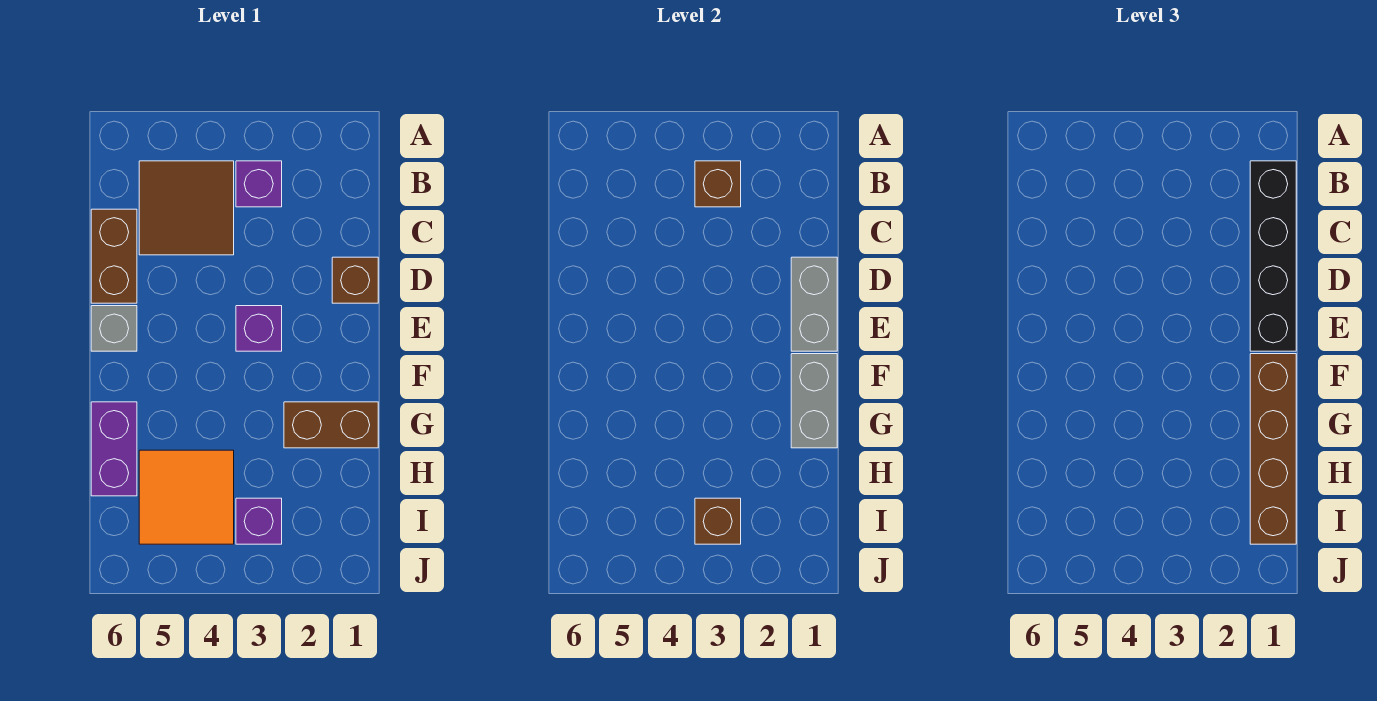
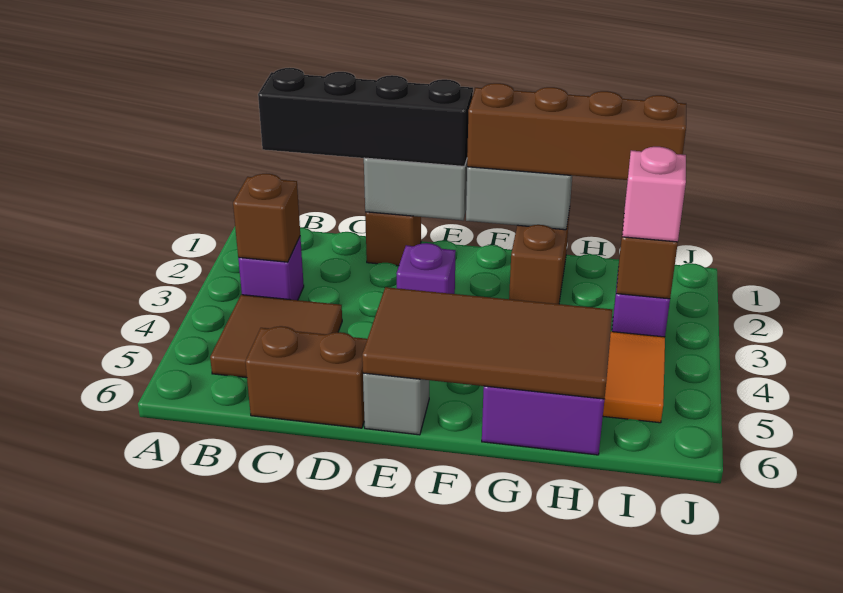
none -> brown 2x4 tile [362,287,612,399]
none -> pink 1x1 brick [622,147,686,242]

